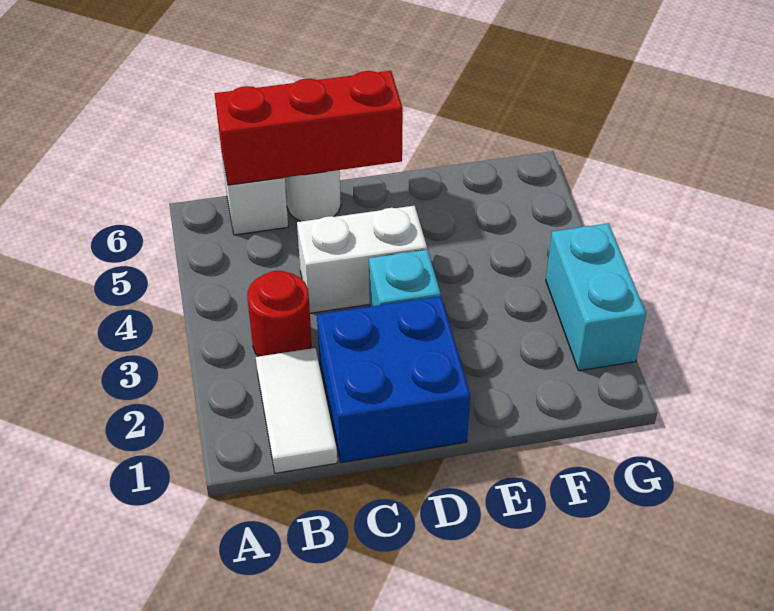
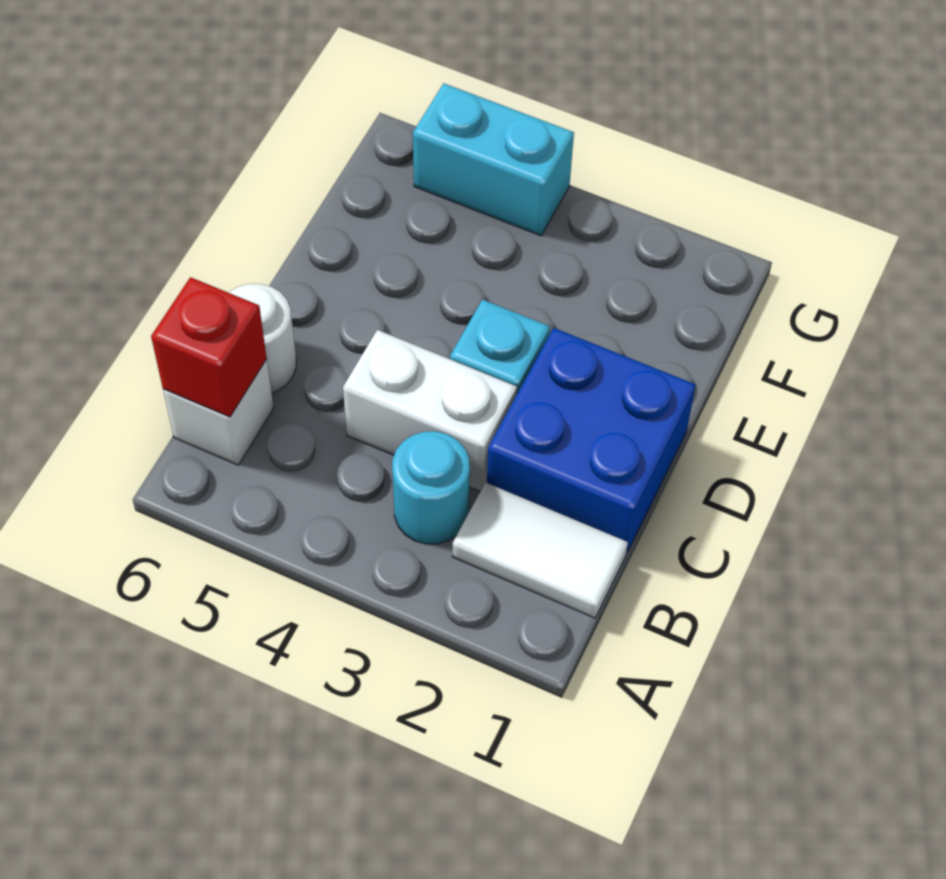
red 1x1 round brick [247,271,311,357] -> cyan 1x1 round brick [392,431,470,544]
red 1x3 brick [214,71,403,185] -> red 1x1 brick [151,277,267,417]
white 1x2 brick [297,206,427,313] -> white 1x2 brick turned to [343,330,517,491]
cyan 1x2 brick [546,223,646,371] -> cyan 1x2 brick moved to [413,84,574,236]

